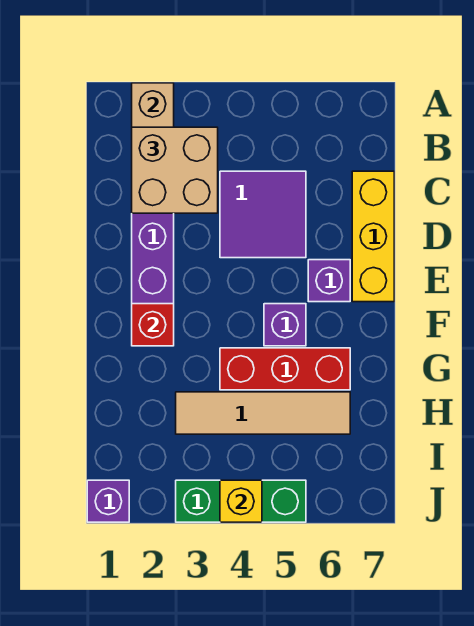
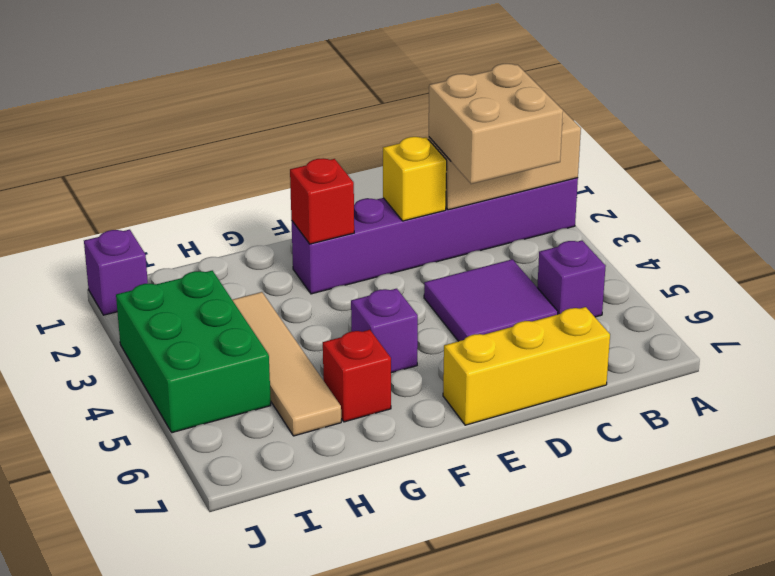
purple 1x1 brick [308,260,350,302] -> purple 1x1 brick moved to [537,240,606,317]
red 1x3 brick [220,348,350,390] -> red 1x1 brick [323,330,391,422]
green 1x3 brick [176,480,306,522] -> green 2x3 brick [116,271,271,433]
yellow 1x1 brick [220,480,262,522] -> yellow 1x1 brick moved to [383,137,447,221]

